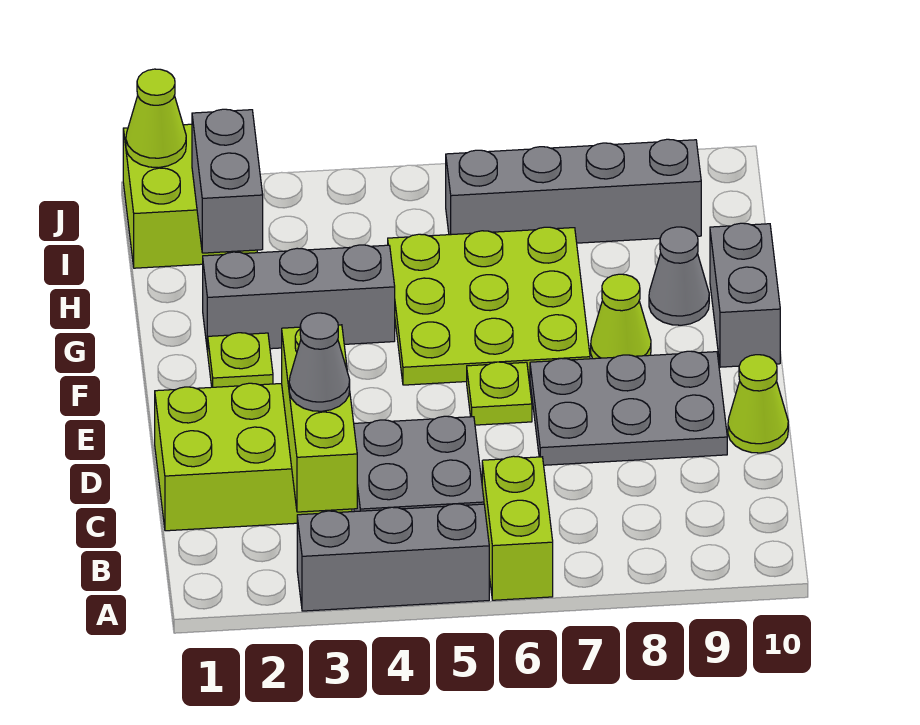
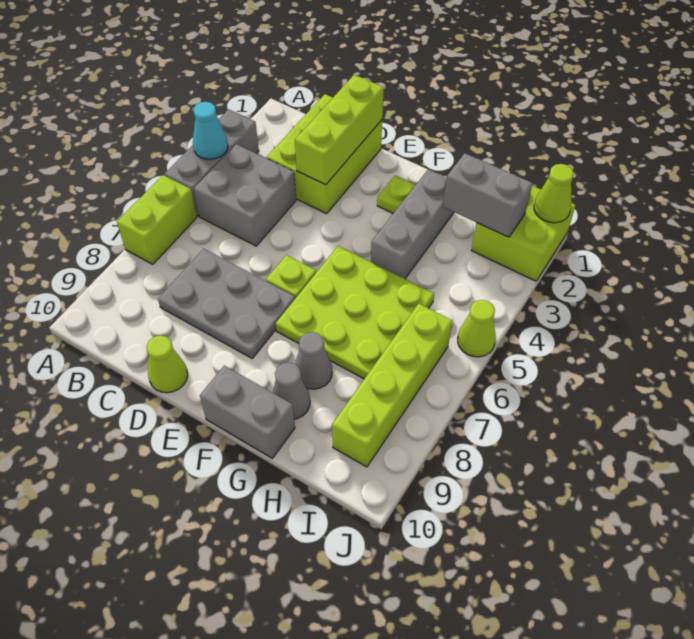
none -> cyan 1x1 cone [193,102,228,159]
lime 1x2 brick [482,456,553,600] -> lime 1x2 brick turned to [117,175,197,264]
lime 1x3 brick [282,325,357,512] -> lime 1x3 brick turned to [295,75,384,185]
grey 1x1 cone [289,313,350,411] -> grey 1x1 cone moved to [295,332,332,389]
grey 2x3 plate [530,351,727,465] -> grey 2x3 plate turned to [158,249,295,358]
lime 1x1 cone [591,274,651,359] -> lime 1x1 cone moved to [458,300,496,357]
grey 1x4 brick [446,139,701,243] -> lime 1x4 brick [332,304,452,467]

